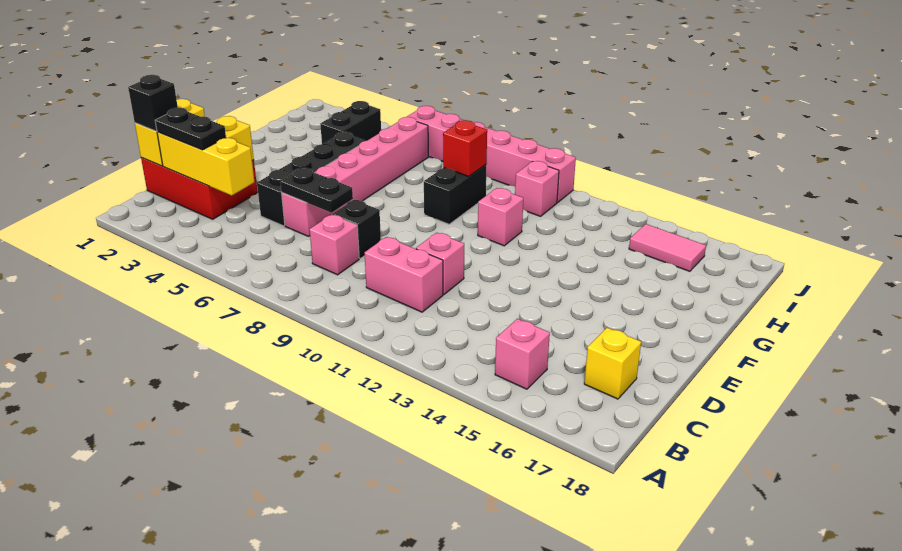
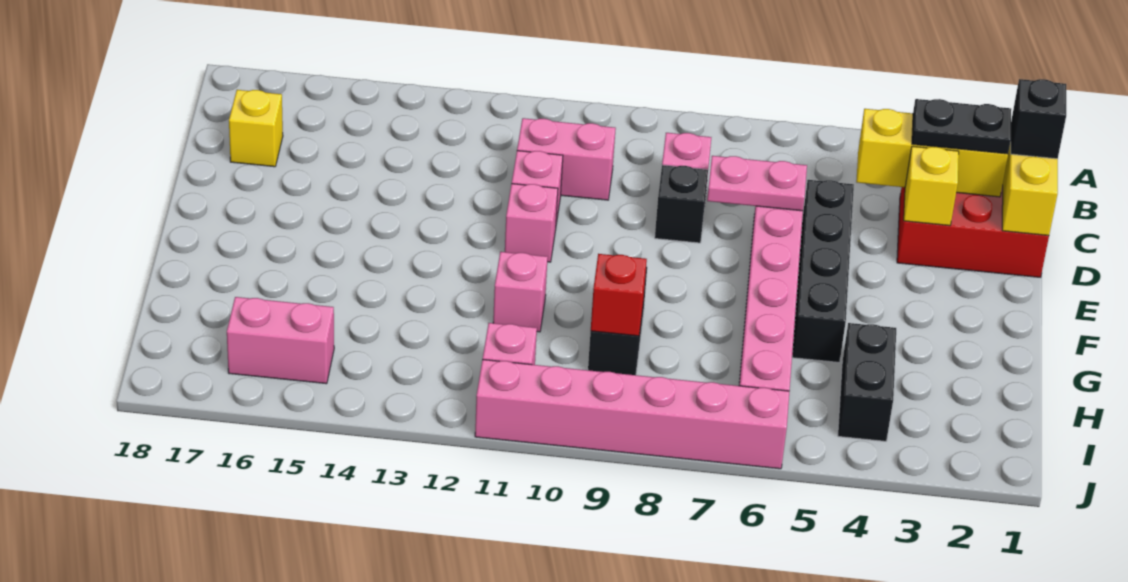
pink 1x1 brick [495,319,550,389] -> pink 1x1 brick moved to [505,184,558,262]
black 1x2 plate [280,168,353,213] -> pink 1x2 plate [707,156,807,211]
pink 1x2 tile [629,224,706,271] -> pink 1x2 brick [227,297,334,384]

